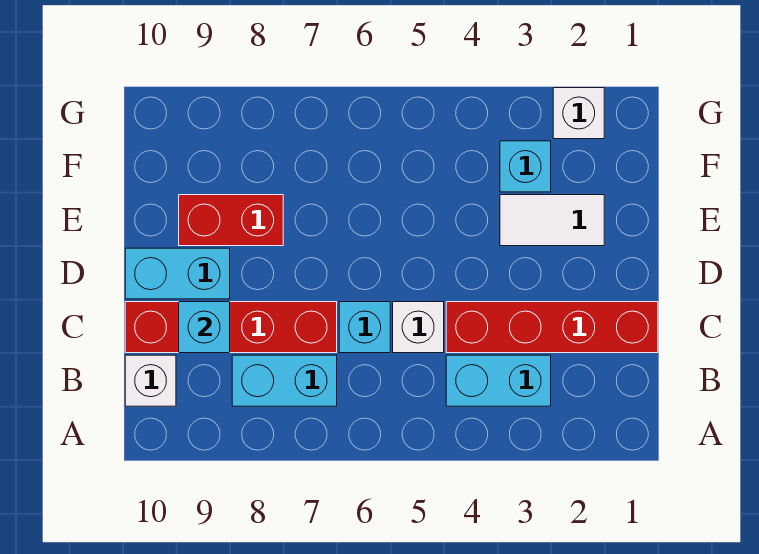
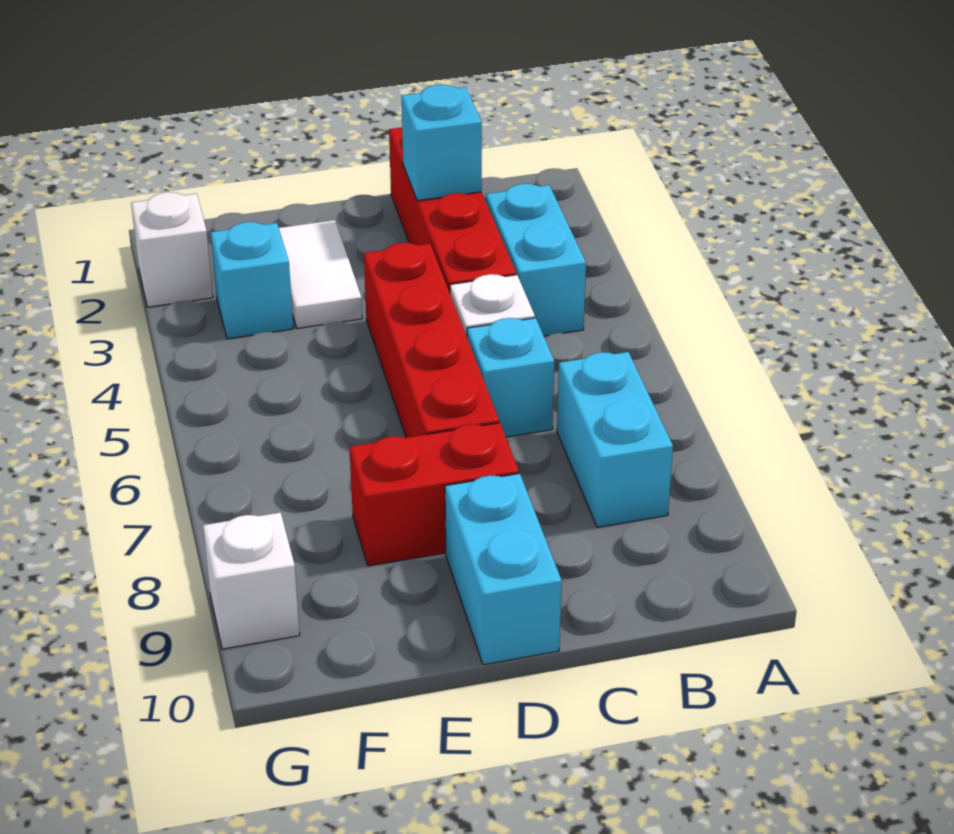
white 1x1 brick [125,355,176,406] -> white 1x1 brick moved to [203,512,300,649]
red 1x4 brick [125,302,337,353] -> red 1x4 brick moved to [364,243,499,438]
cyan 1x1 brick [179,302,230,353] -> cyan 1x1 brick moved to [402,85,482,201]
red 1x2 brick [179,195,283,246] -> red 1x2 brick turned to [349,423,519,566]

